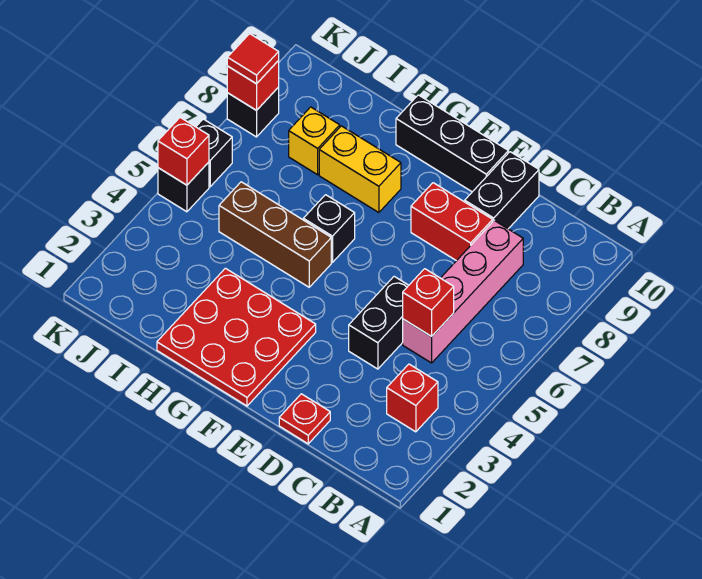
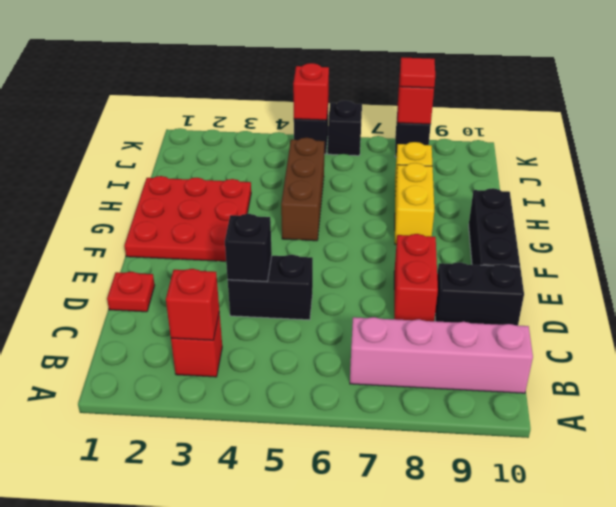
pink 1x4 brick [403,220,523,363] -> pink 1x4 brick moved to [350,317,533,393]
red 1x1 brick [403,269,454,336] -> red 1x1 brick moved to [166,269,219,340]
black 1x1 brick [303,195,355,262] -> black 1x1 brick moved to [225,214,272,281]

